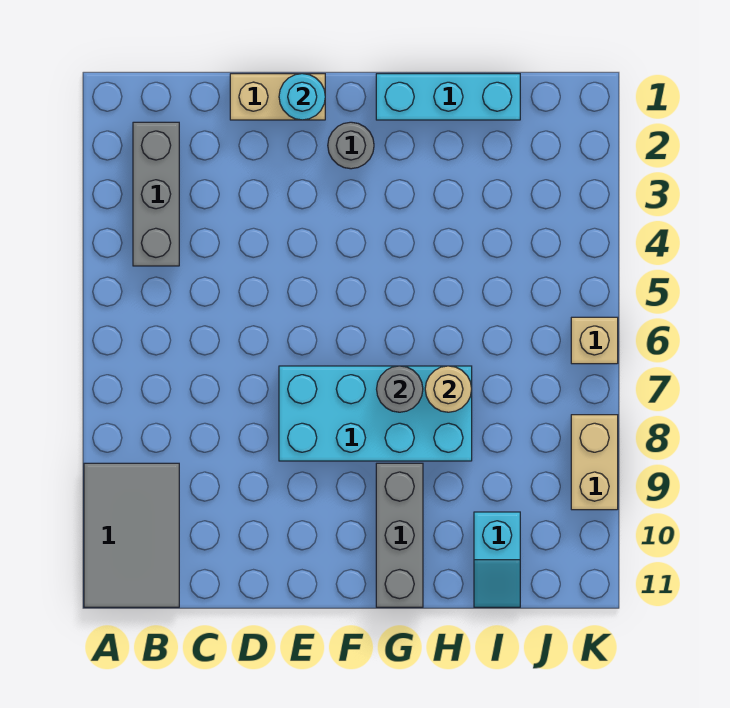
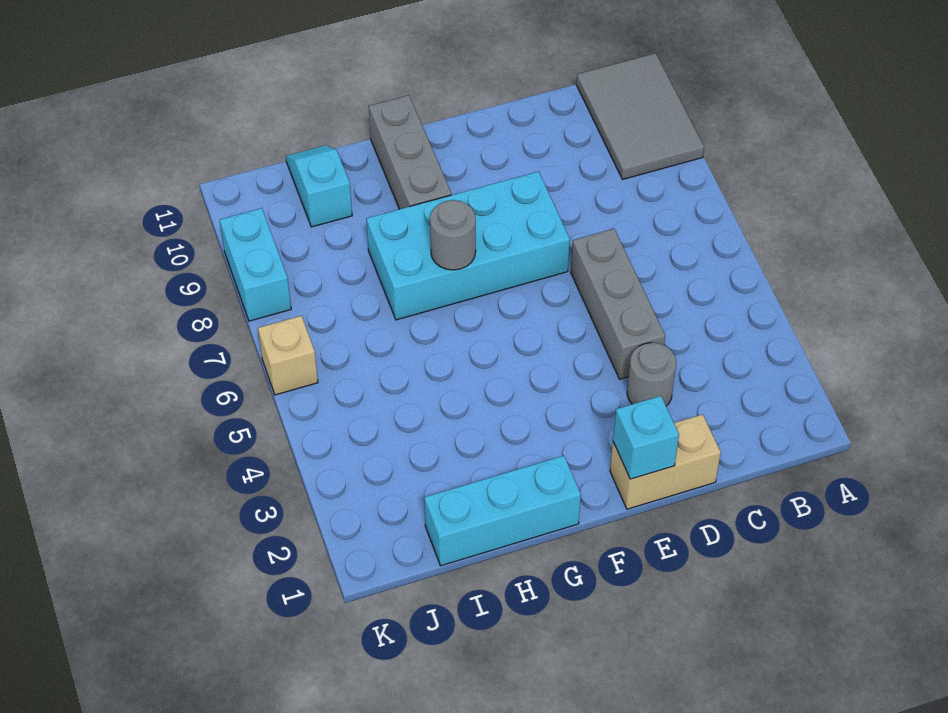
grey 1x3 brick [133,122,179,266] -> grey 1x3 brick moved to [571,229,665,379]
cyan 1x1 round brick [279,74,325,120] -> cyan 1x1 brick [613,396,679,479]
grey 1x1 round brick [328,122,374,169] -> grey 1x1 round brick moved to [627,343,676,406]
tan 1x1 round brick [425,366,472,412] -> none
tan 1x2 brick [571,415,618,510] -> cyan 1x2 brick [220,208,291,321]

